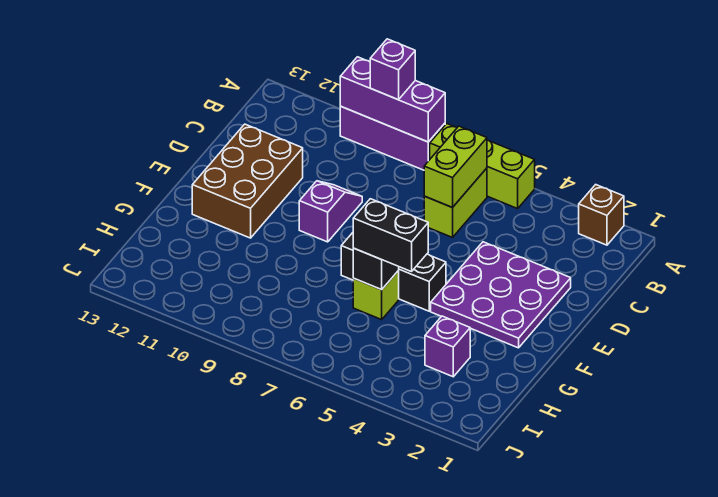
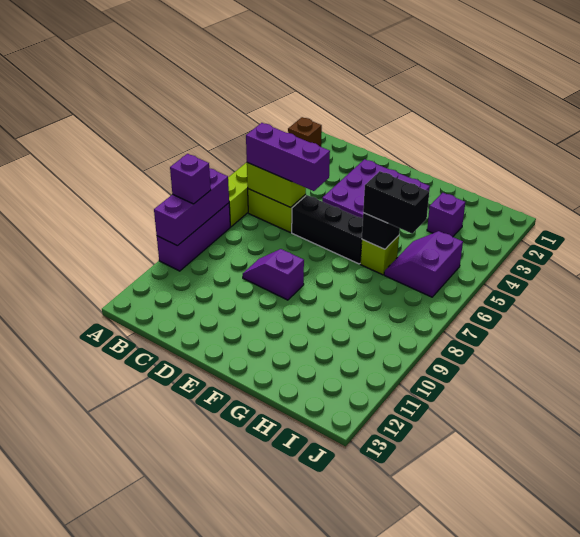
none -> purple 1x3 brick [246,123,330,191]
brown 2x3 brick [192,124,303,238] -> none
black 1x3 brick [341,233,446,311] -> black 1x3 brick turned to [292,195,363,264]
black 1x2 brick [353,199,428,272] -> black 1x2 brick turned to [363,171,429,234]
none -> purple 2x2 slope [384,231,463,297]

